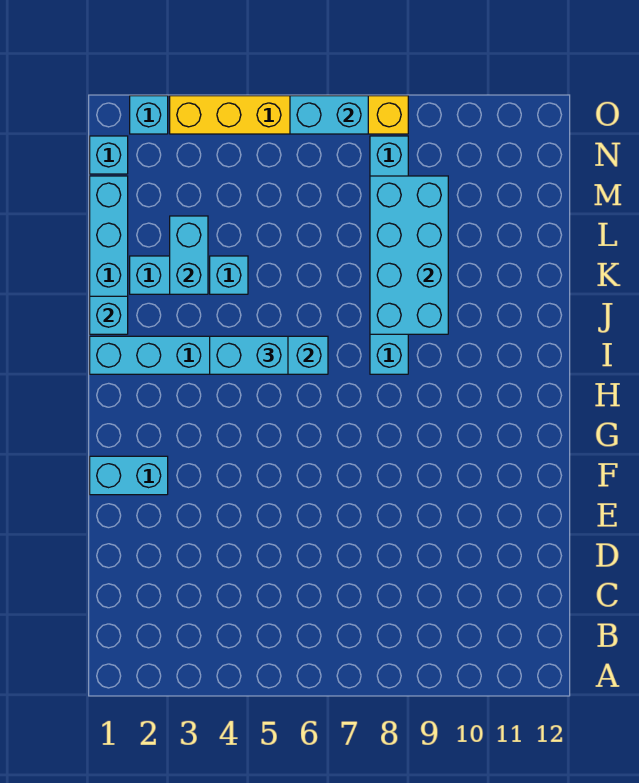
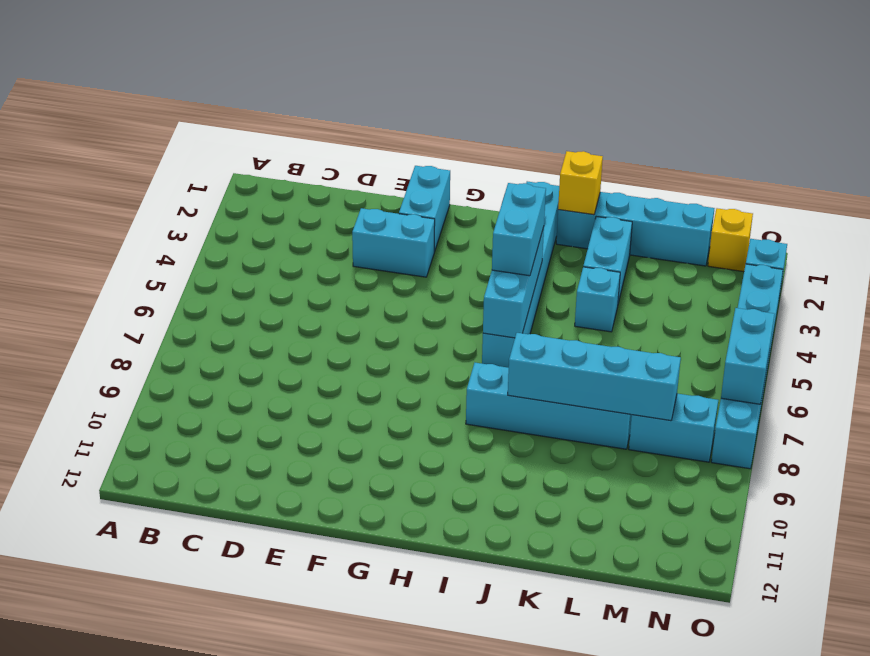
cyan 1x1 brick [90,296,128,334] -> yellow 1x1 brick [558,151,603,215]
cyan 2x4 brick [370,176,448,334] -> cyan 1x4 brick [508,333,681,421]
cyan 1x2 brick [170,216,208,294] -> cyan 1x2 brick moved to [352,208,435,277]
cyan 1x1 brick [90,136,128,174] -> yellow 1x1 brick [708,208,753,272]
yellow 1x6 brick [170,96,408,134] -> cyan 1x6 brick [711,264,783,469]

